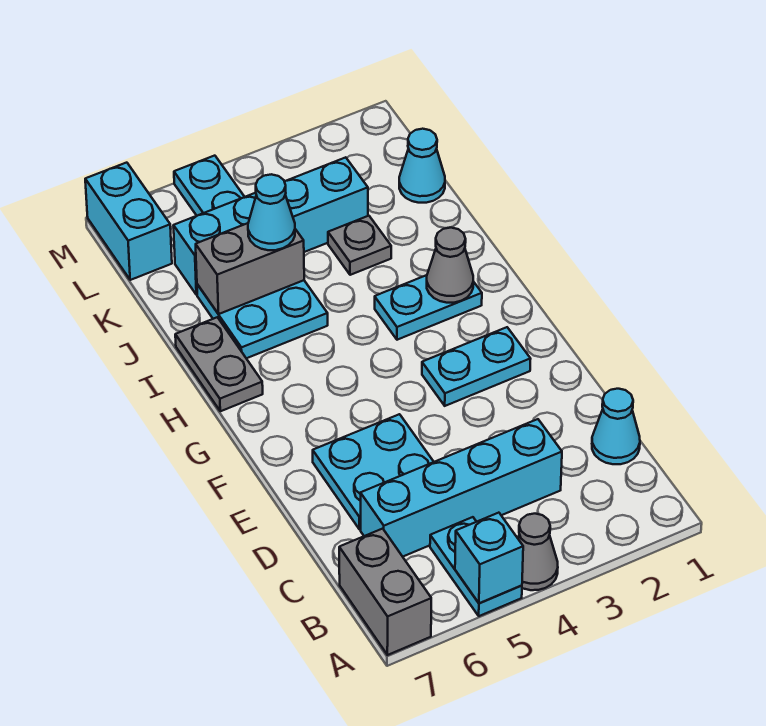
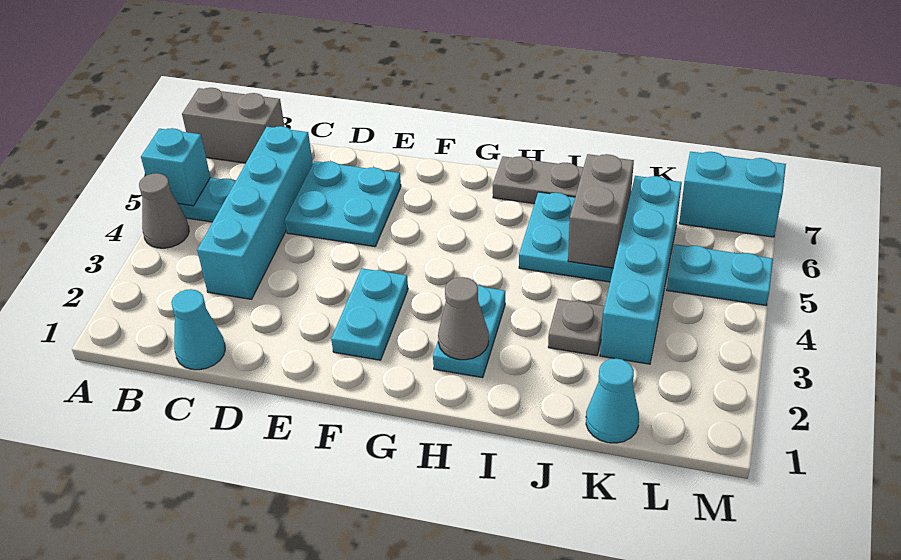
cyan 1x1 cone [248,174,295,250] -> none

